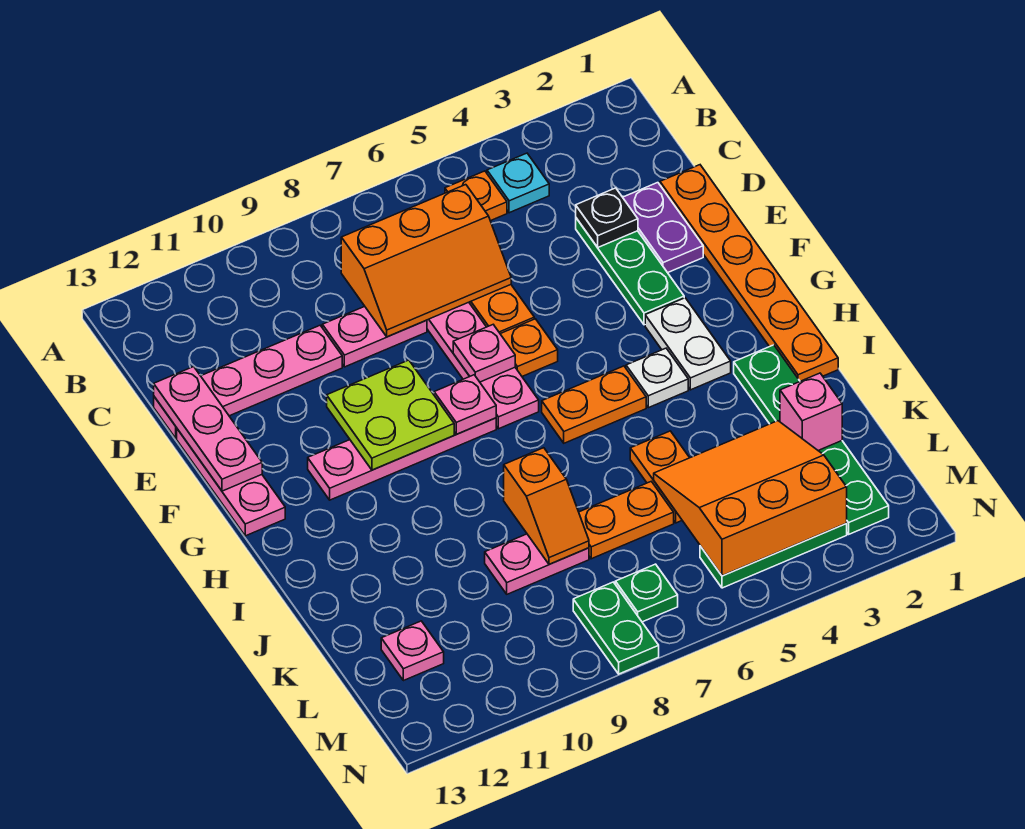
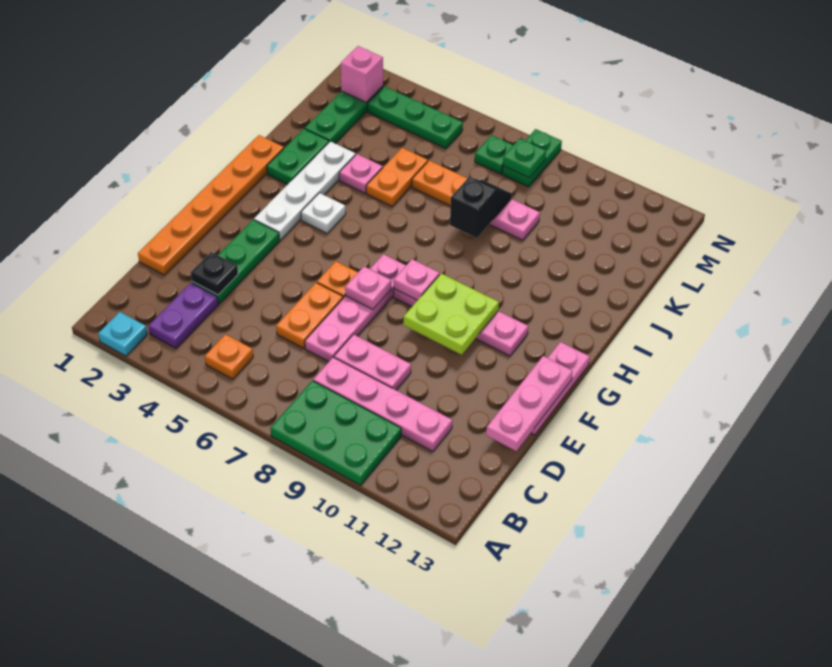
none -> green 2x3 plate [270,381,401,485]
cyan 1x1 plate [487,153,549,213] -> cyan 1x1 plate moved to [98,312,147,356]
orange 2x3 slope [341,185,511,337] -> none
purple 1x2 plate [623,183,703,273] -> purple 1x2 plate moved to [149,283,218,348]
pink 1x4 plate [154,325,342,438] -> pink 1x4 plate moved to [313,357,452,451]
white 1x2 plate [645,298,731,390] -> white 1x4 plate [254,141,356,240]
orange 1x2 plate [542,366,646,443] -> none
orange 1x2 slope [504,448,589,564] -> black 1x2 slope [450,178,512,238]
pink 1x1 brick [780,373,842,450] -> pink 1x1 brick moved to [341,46,383,102]
orange 3x3 slope [654,421,847,576] -> none
pink 1x1 plate [381,621,444,681] -> pink 1x1 plate moved to [339,154,383,193]
none -> green 1x1 plate [503,138,546,178]

